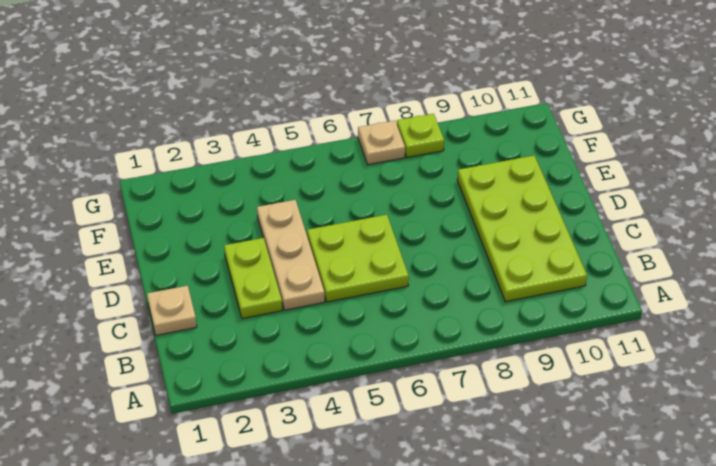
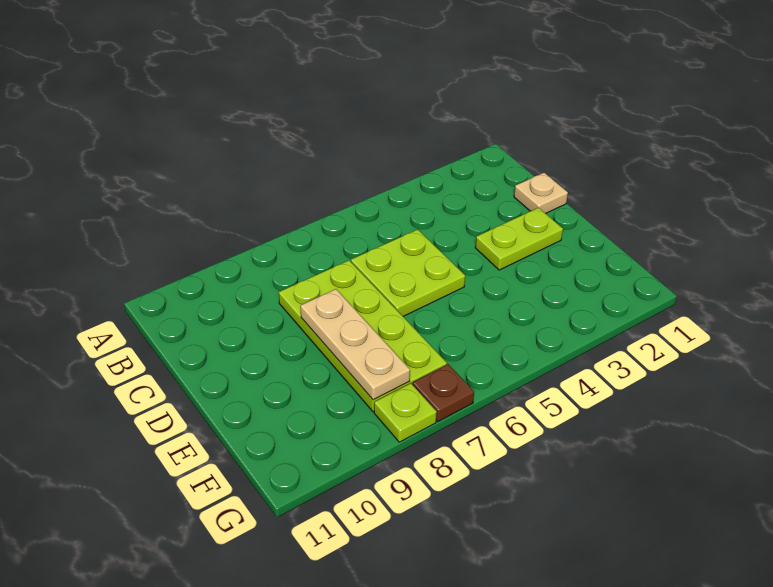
lime 2x4 plate [457,156,587,302] -> lime 2x4 plate moved to [279,260,447,412]
lime 1x2 plate [224,238,282,319] -> lime 1x2 plate turned to [475,208,563,270]
tan 1x3 plate [257,200,325,310] -> tan 1x3 plate moved to [300,289,410,400]
tan 1x1 plate [358,121,405,165] -> brown 1x1 plate [413,364,474,422]

